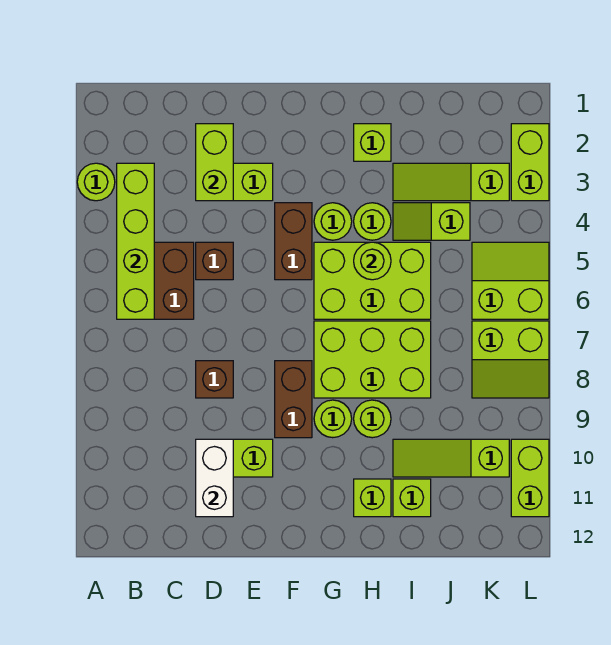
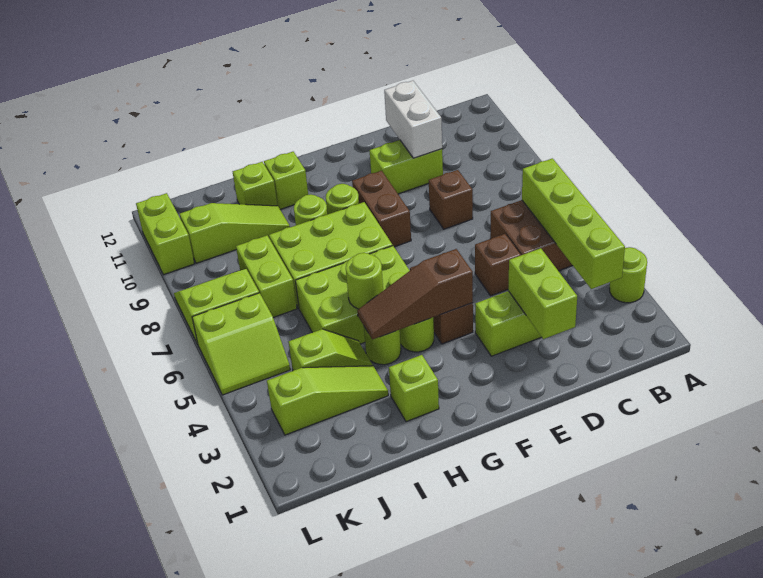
none -> brown 1x3 slope [357,249,473,339]
lime 1x2 brick [511,124,549,201] -> lime 1x2 brick moved to [236,236,297,317]

